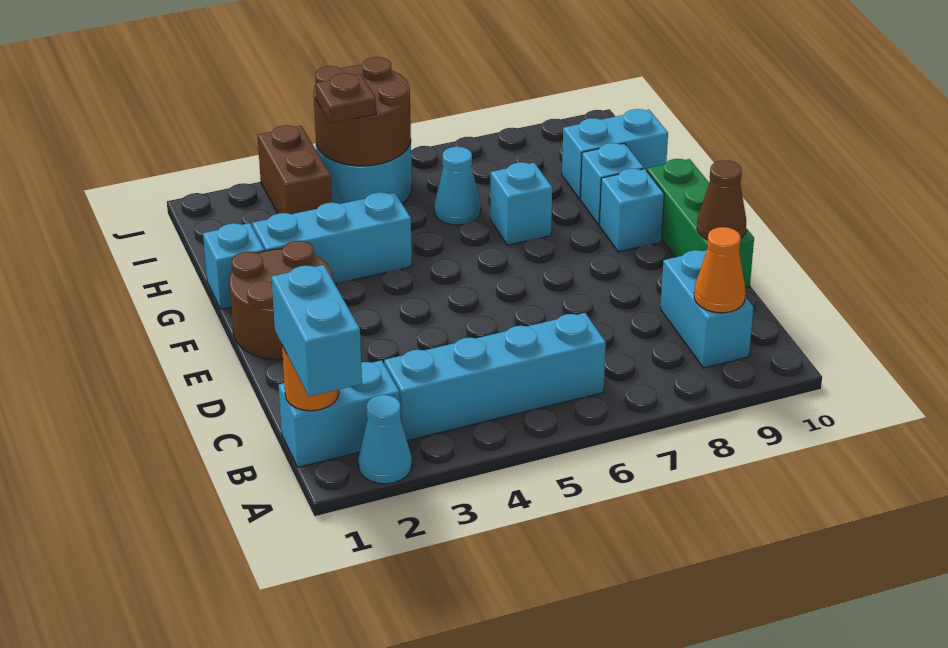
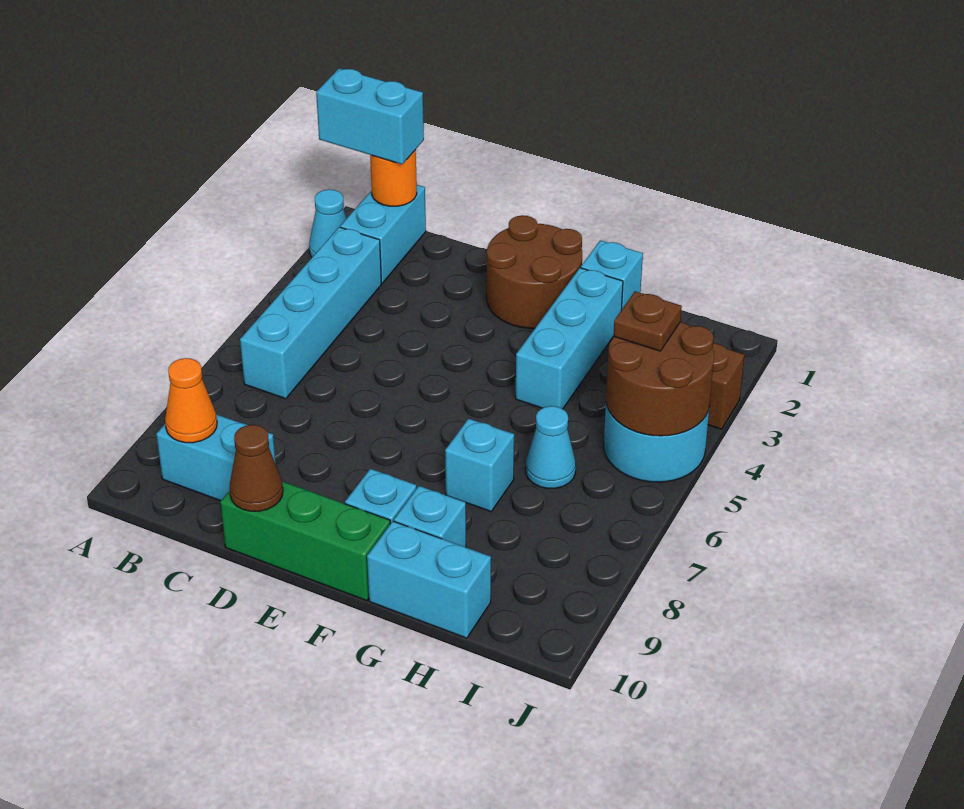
cyan 1x2 brick [562,109,668,199] -> cyan 1x2 brick turned to [367,521,491,638]

